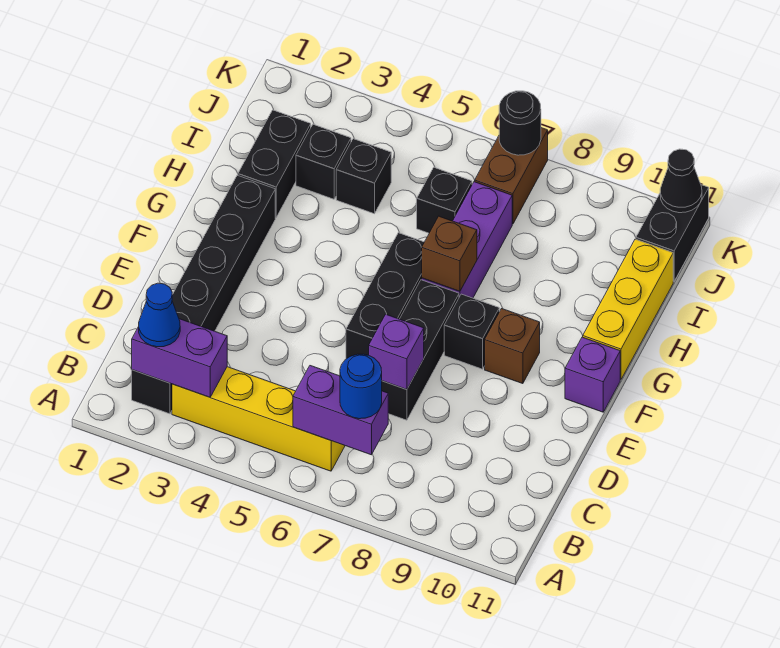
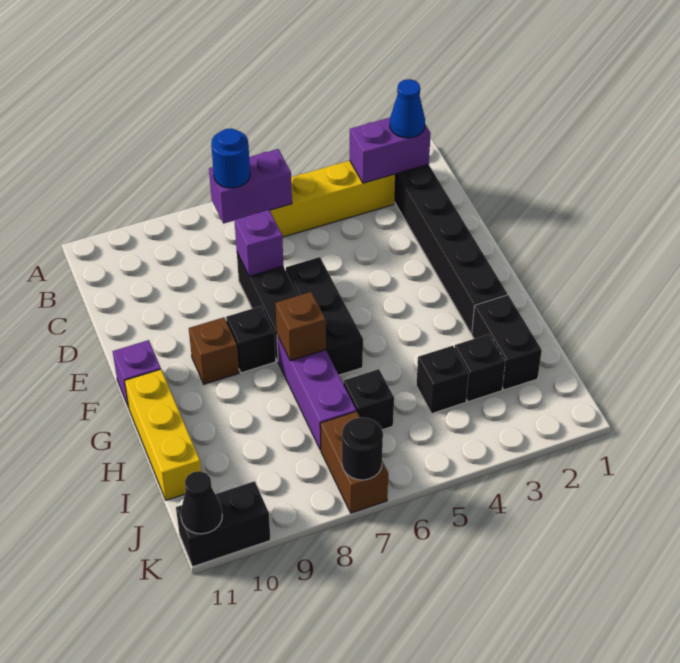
black 1x2 brick [636,185,709,281] -> black 1x2 brick turned to [176,481,270,567]

